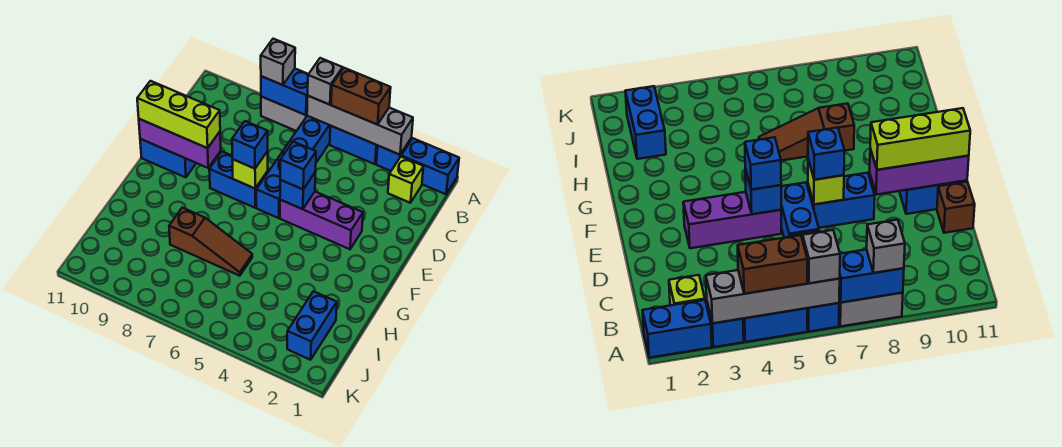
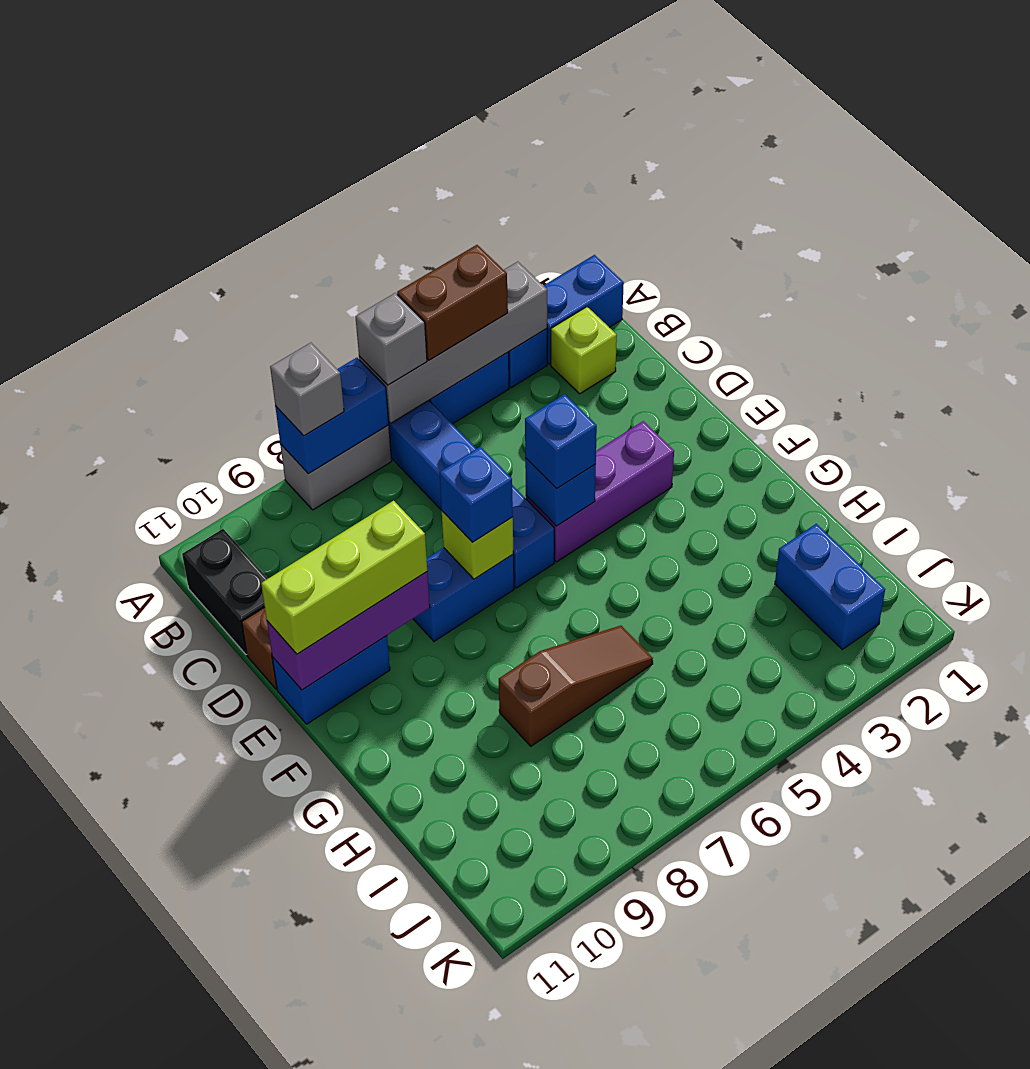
none -> black 1x2 brick [182,529,268,654]

